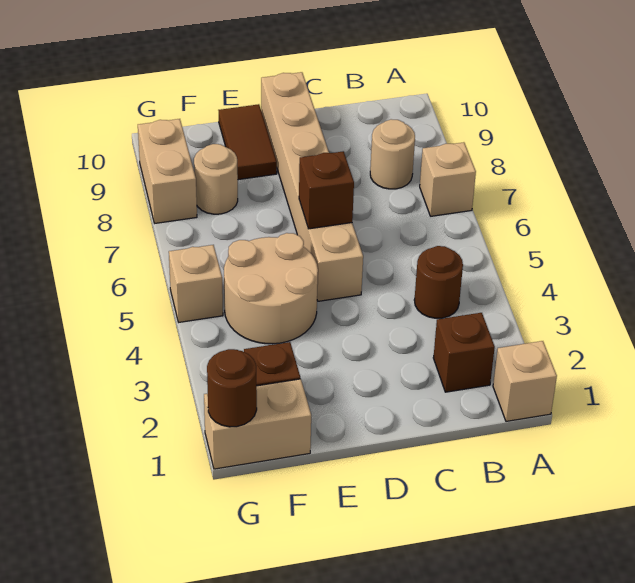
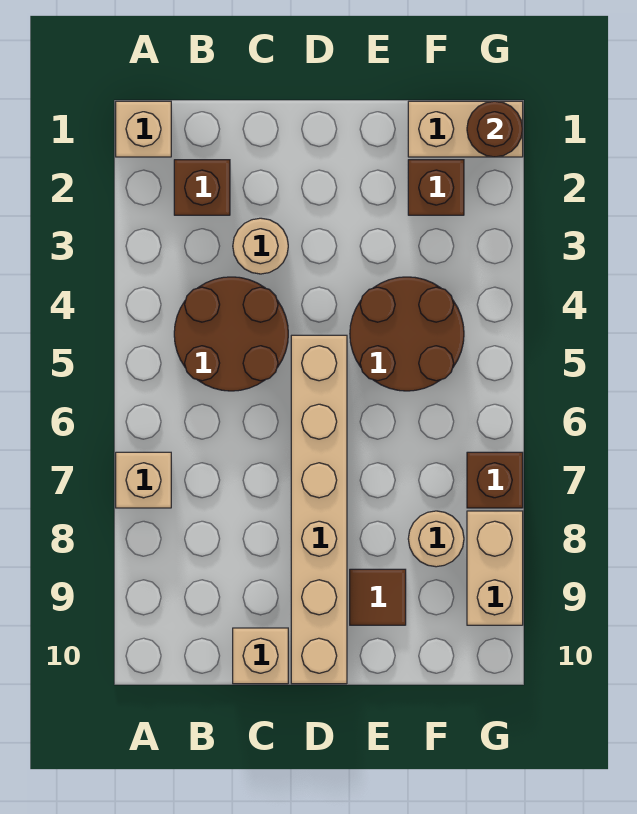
brown 1x1 round brick [414,246,463,318] -> brown 2x2 round brick [174,277,288,391]
tan 1x1 round brick [370,119,415,189] -> tan 1x1 round brick moved to [233,218,288,274]
brown 1x1 brick [299,151,354,229] -> brown 1x1 brick moved to [467,452,523,508]
tan 2x2 round brick [224,233,318,344] -> brown 2x2 round brick [350,277,464,391]
brown 1x2 tile [219,104,277,180] -> brown 1x1 tile [350,569,406,625]
tan 1x1 brick [169,245,223,322] -> tan 1x1 brick moved to [233,628,288,684]

